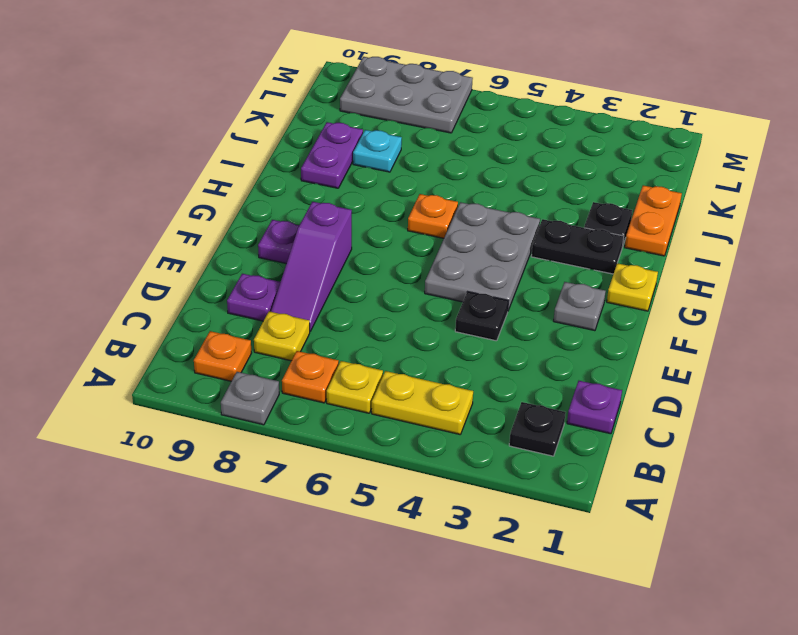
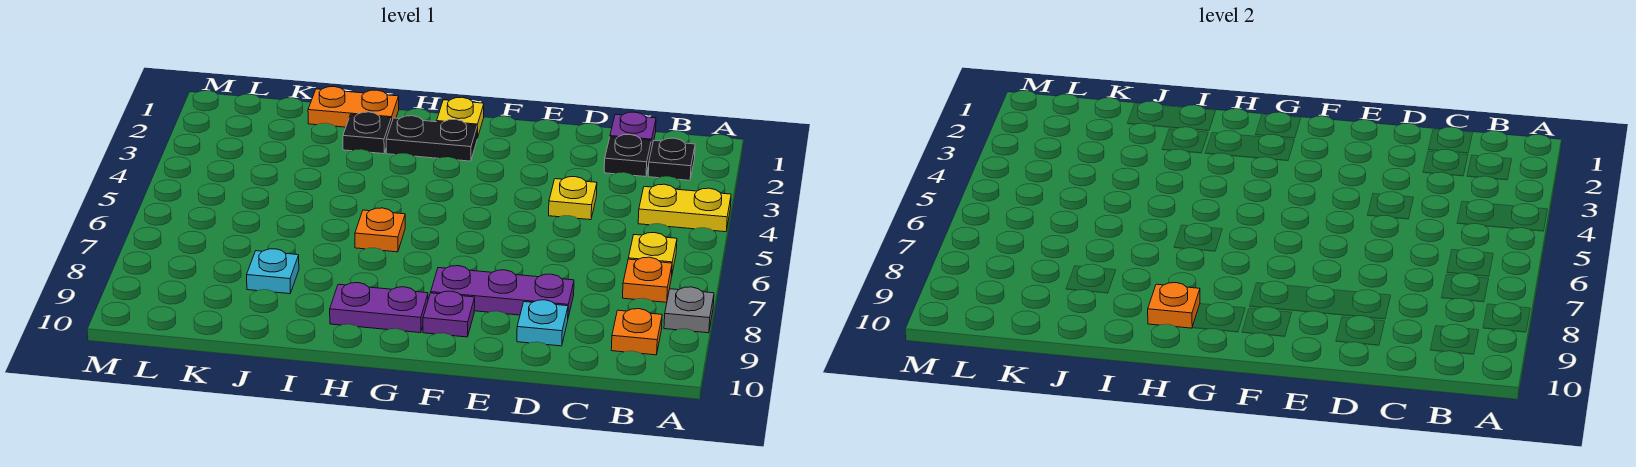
yellow 1x2 plate [372,371,473,434] -> yellow 1x2 plate turned to [638,184,731,232]
yellow 1x1 plate [254,311,310,361] -> yellow 1x1 plate moved to [549,177,597,220]
purple 1x3 slope [271,202,352,331] -> purple 1x3 plate [431,266,574,317]
purple 1x1 plate [227,274,280,321] -> cyan 1x1 plate [517,300,568,346]
black 1x1 plate [455,292,508,341] -> black 1x1 plate moved to [604,134,651,177]
grey 1x1 plate [554,282,606,331] -> none
grey 2x3 plate [425,202,540,311] -> none
black 1x2 plate [531,219,624,274] -> black 1x2 plate turned to [386,116,477,161]
none -> orange 1x1 plate [1148,283,1200,328]
purple 1x2 plate [301,122,363,188] -> purple 1x2 plate moved to [330,283,428,333]
grey 2x3 plate [340,57,473,133] -> none

